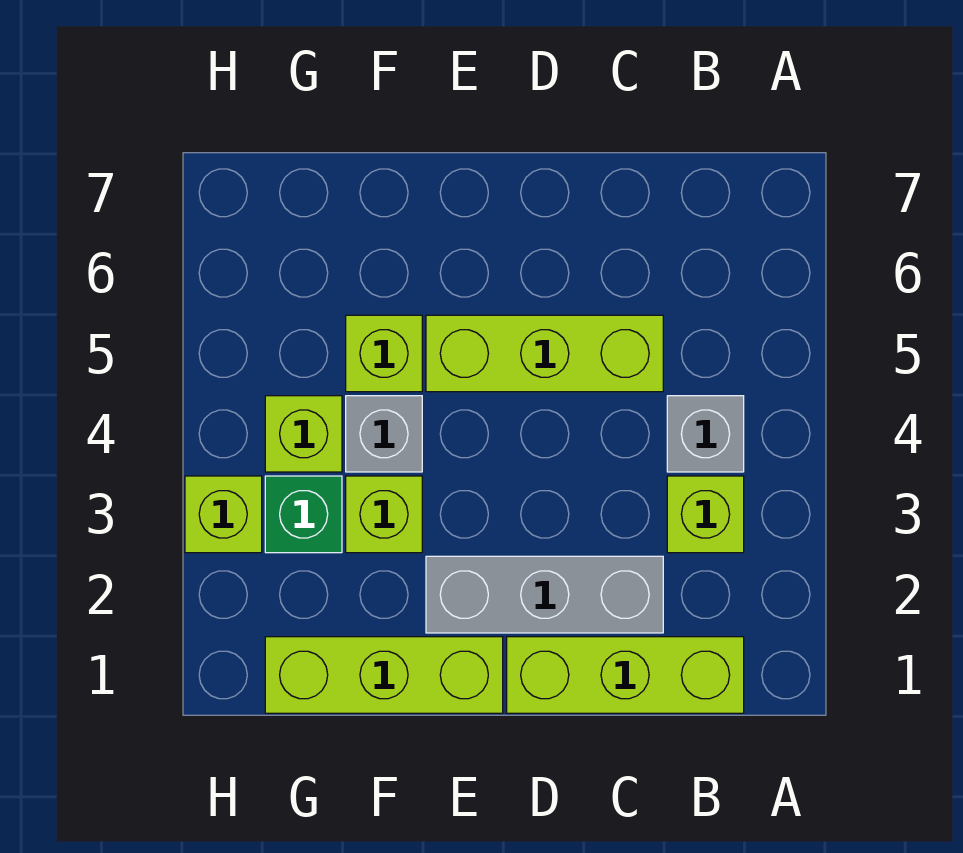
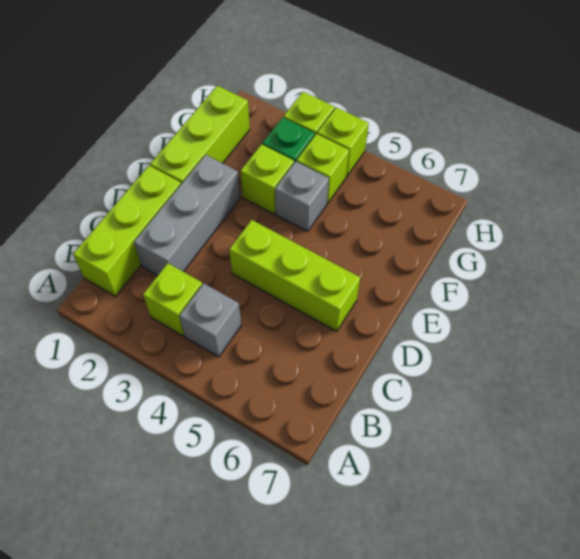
lime 1x3 brick [426,315,663,392] -> lime 1x3 brick turned to [229,220,360,331]
lime 1x1 brick [346,315,422,392] -> lime 1x1 brick moved to [317,107,369,176]

